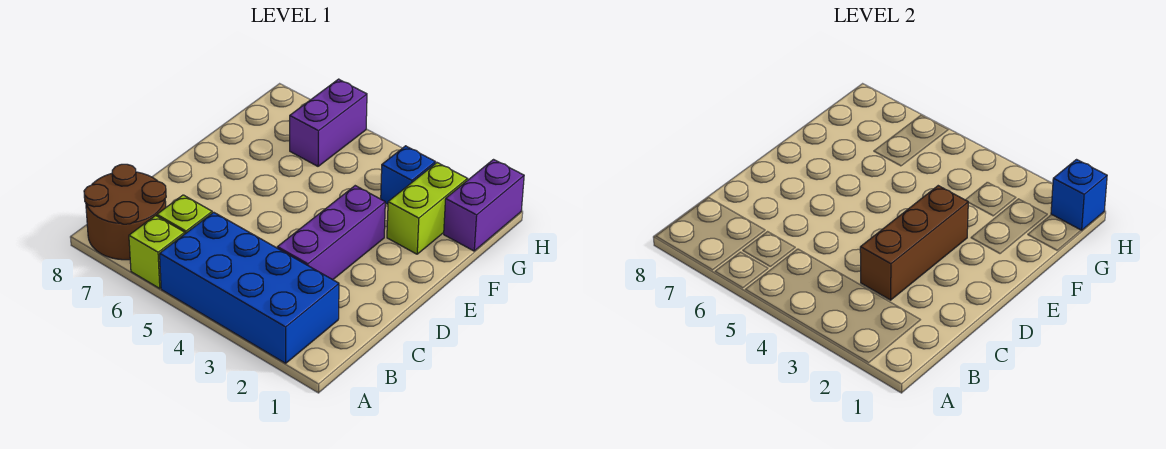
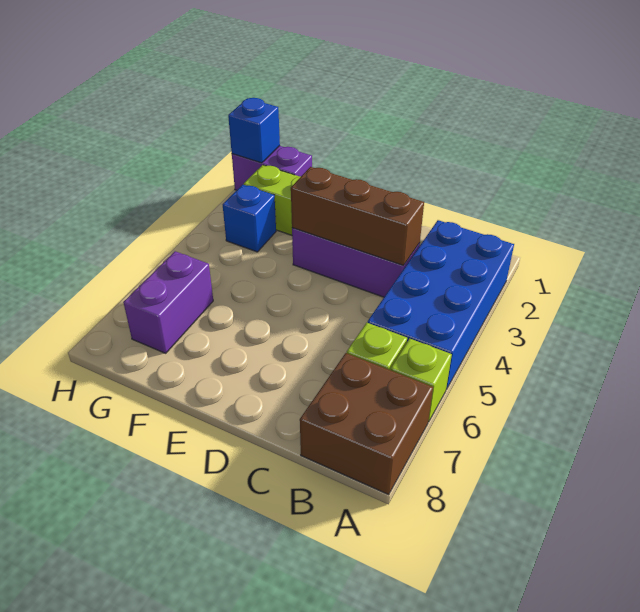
brown 2x2 round brick [84,164,166,260] -> brown 2x2 brick [300,353,433,494]
purple 1x2 brick [290,79,367,166] -> purple 1x2 brick turned to [123,251,213,353]

